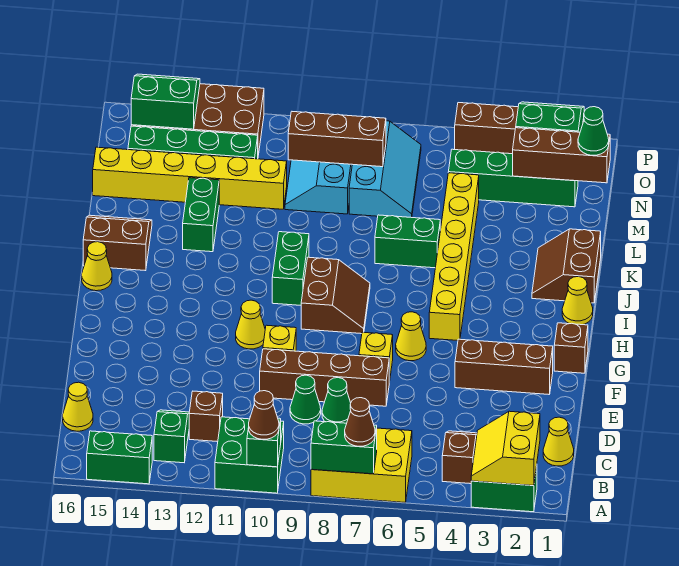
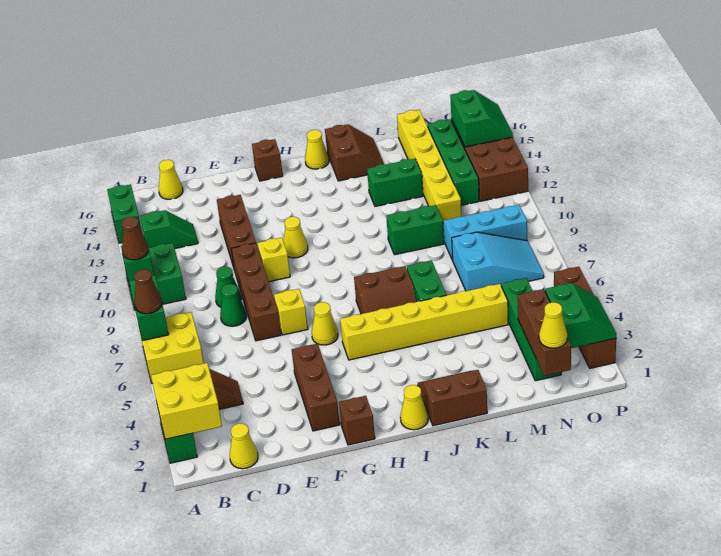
yellow 2x2 slope [471,411,540,486] -> yellow 2x2 brick [151,363,222,439]
yellow 2x3 brick [311,428,412,502] -> yellow 2x2 brick [140,312,204,383]
brown 1x1 brick [189,391,223,442] -> brown 1x1 brick moved to [252,139,283,181]
brown 2x2 slope [301,257,370,334] -> brown 2x2 slope moved to [354,266,417,314]
green 1x2 brick [272,232,309,305] -> green 1x2 brick moved to [386,205,444,255]
cyan 2x3 slope [349,121,421,217] -> cyan 2x3 slope turned to [452,232,544,291]
green 1x1 cone [578,107,609,155] -> yellow 1x1 cone [539,302,567,348]
brown 1x3 brick [288,112,386,167] -> brown 1x3 brick moved to [217,195,256,267]

